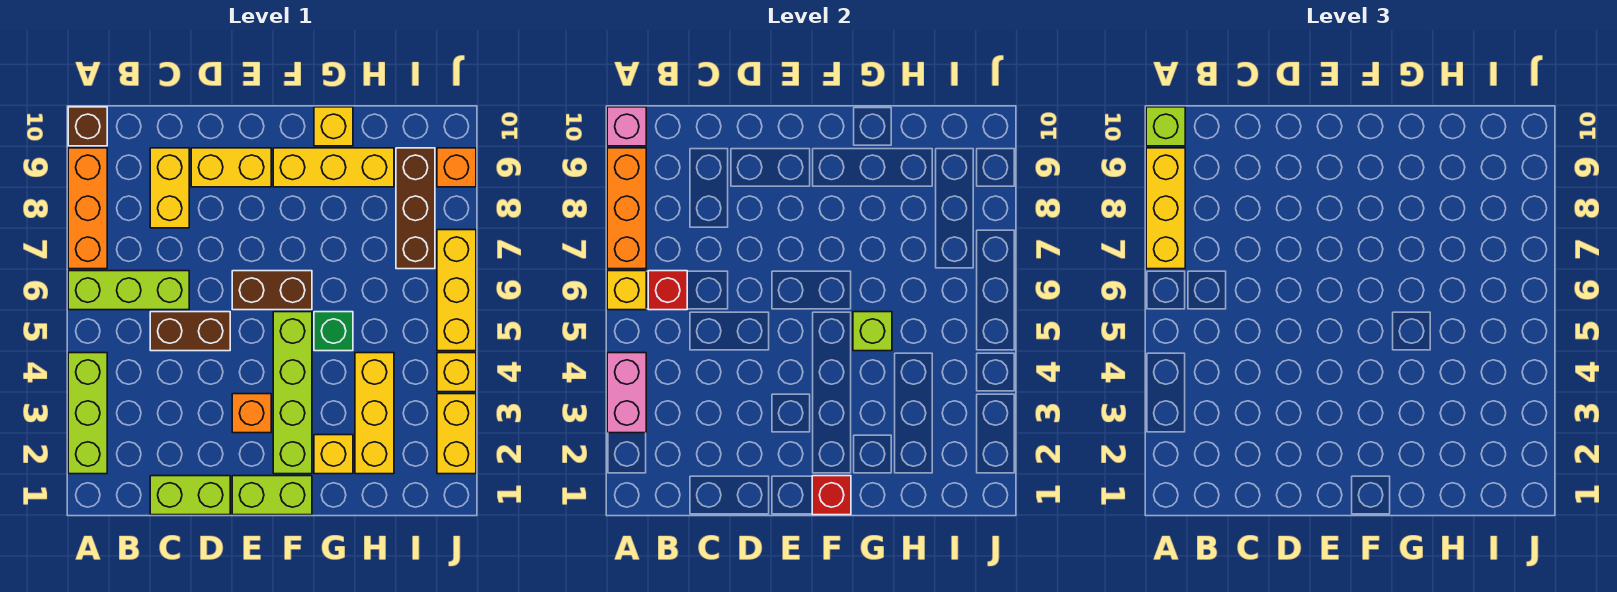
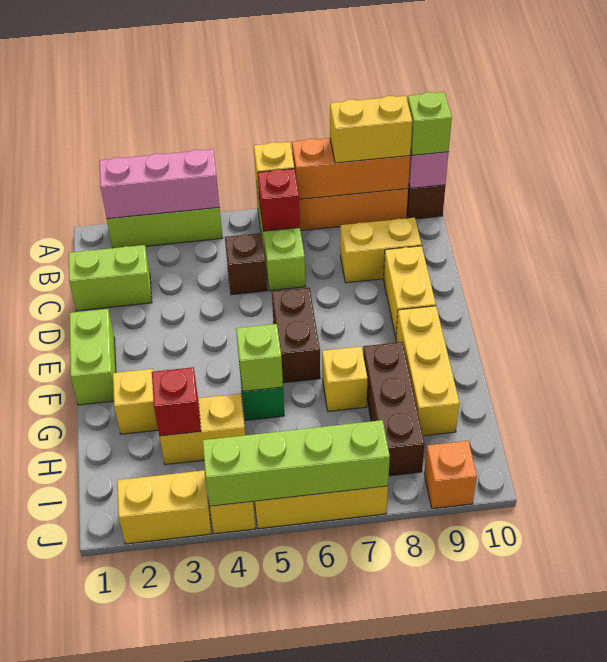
pink 1x2 brick [607,353,646,433] -> pink 1x3 brick [99,149,219,219]
yellow 1x3 brick [1146,148,1185,269] -> yellow 1x2 brick [330,96,412,163]
lime 1x2 brick [150,476,230,515] -> lime 1x2 brick turned to [69,245,152,311]
brown 1x2 brick [150,312,230,351] -> brown 1x1 brick [225,233,267,295]
orange 1x1 brick [232,394,271,433] -> none
red 1x1 brick [812,476,851,515] -> red 1x1 brick moved to [152,367,201,436]
lime 1x4 brick [273,312,312,474] -> lime 1x4 brick moved to [202,420,390,506]
yellow 1x1 brick [314,107,353,146] -> yellow 1x1 brick moved to [322,347,368,411]
yellow 1x3 brick [355,353,394,474] -> yellow 1x2 brick [159,394,245,465]
brown 1x3 brick [396,148,435,269] -> brown 1x3 brick turned to [363,342,425,476]

